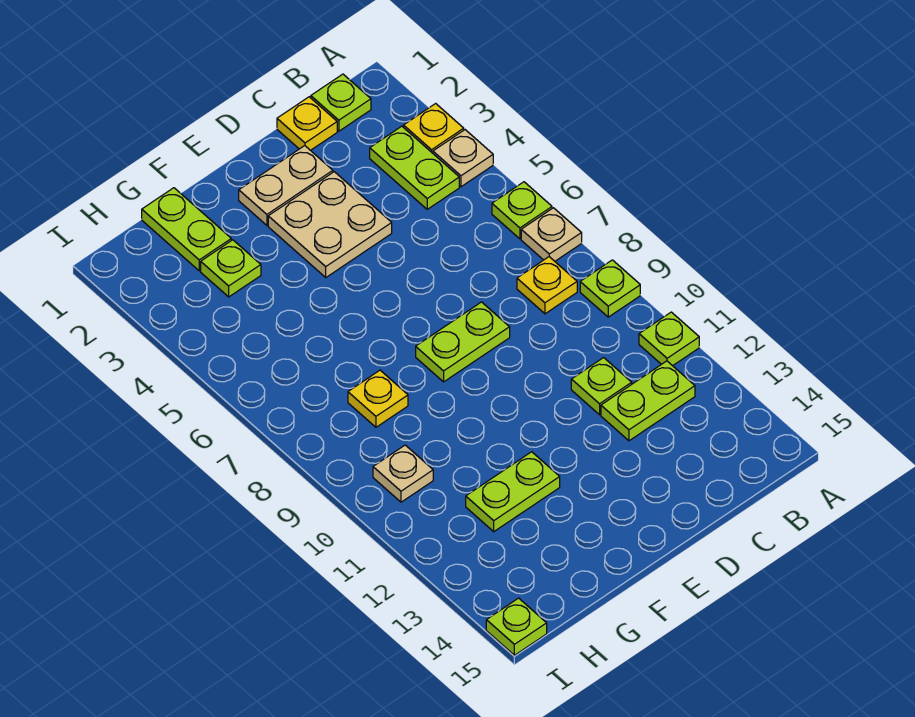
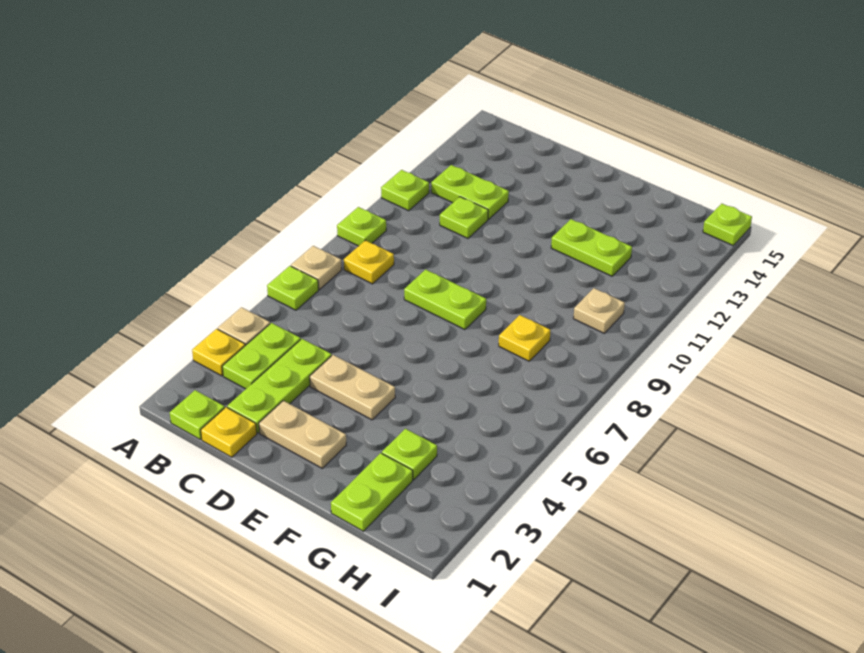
none -> lime 1x3 plate [227,339,332,433]
tan 2x2 plate [268,172,392,277] -> tan 1x2 plate [310,355,395,420]

